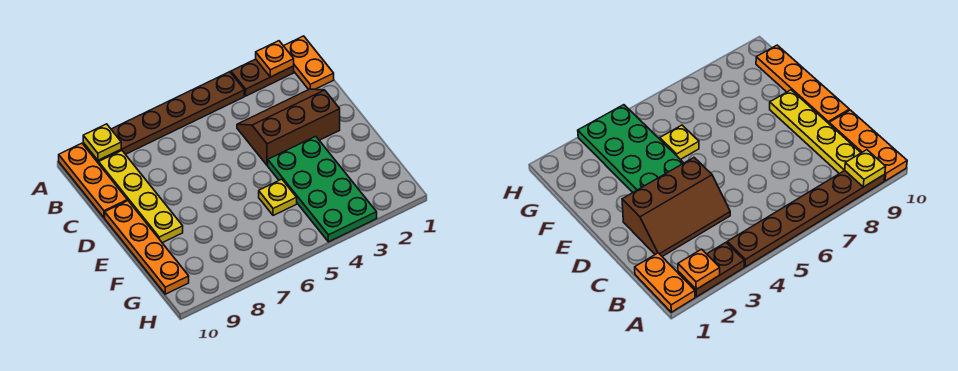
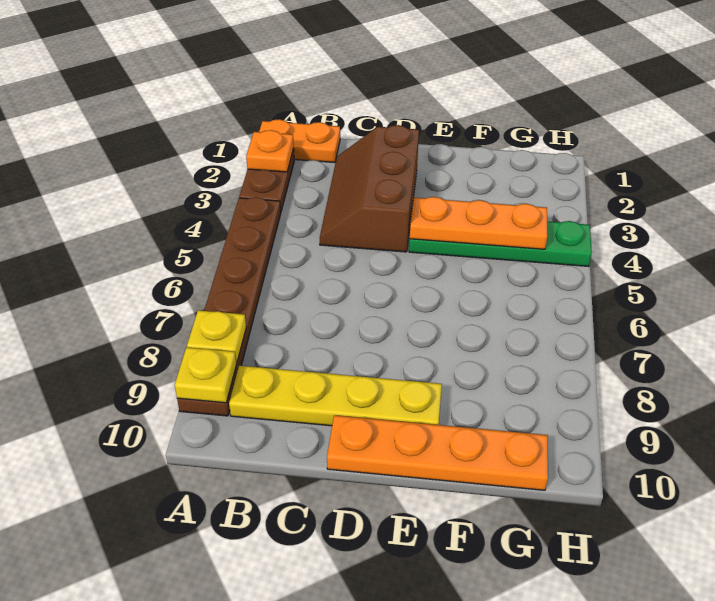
orange 1x3 plate [59,143,127,218] -> orange 1x3 plate moved to [410,197,548,249]
green 2x4 plate [268,136,377,242] -> green 1x4 plate [409,221,592,267]
yellow 1x1 plate [259,179,297,216] -> yellow 1x1 plate moved to [187,310,246,363]

